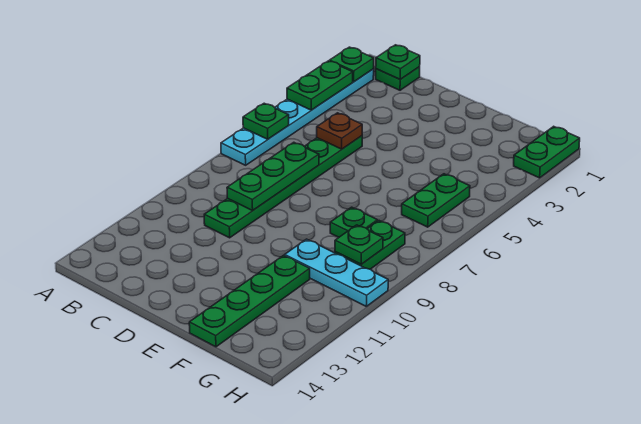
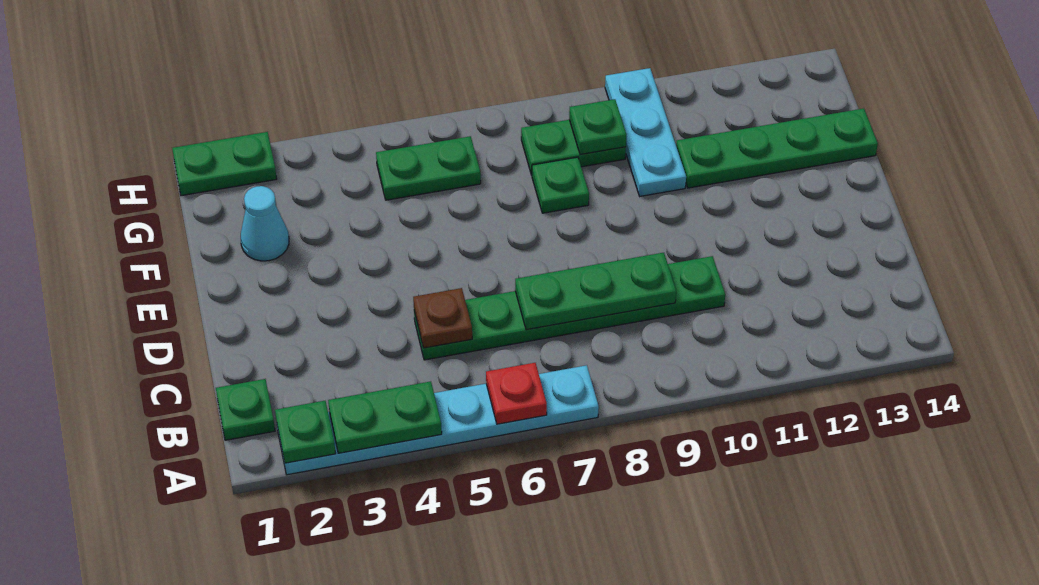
green 1x1 plate [243,103,289,139] -> red 1x1 plate [486,363,547,424]
green 1x1 plate [376,45,420,79] -> none
none -> cyan 1x1 cone [241,186,289,261]

